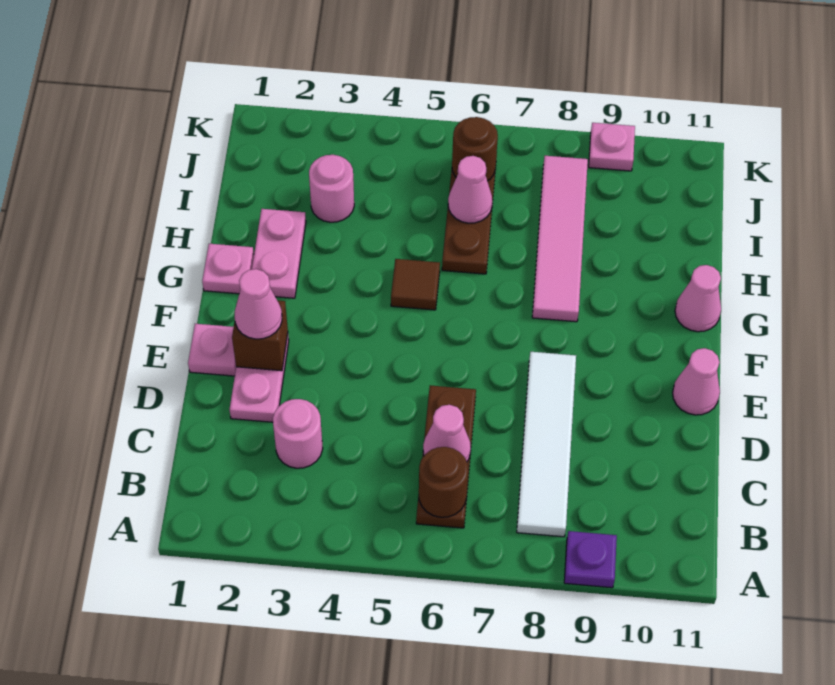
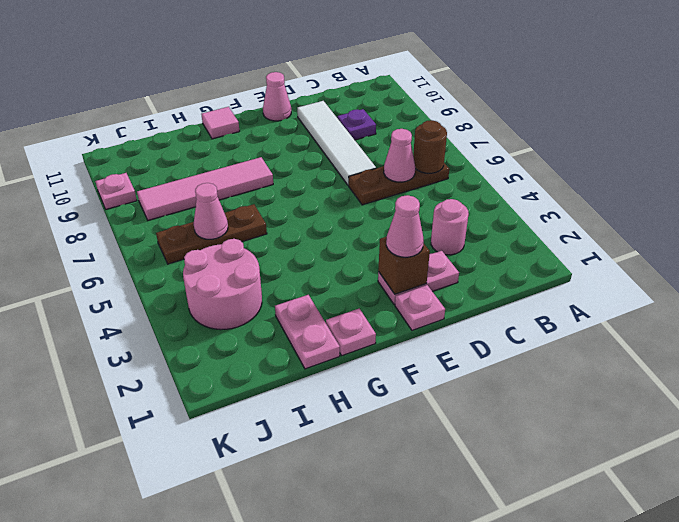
purple 1x1 plate [564,531,617,588] -> purple 1x1 plate moved to [337,109,376,140]
white 1x4 tile [517,352,576,537] -> white 1x4 tile turned to [297,101,376,185]
pink 1x2 plate [252,209,306,298] -> pink 1x2 plate turned to [275,295,340,369]
brown 1x1 tile [391,259,440,310] -> none
pink 1x1 cone [675,265,721,332] -> pink 1x1 tile [201,107,239,139]
pink 1x1 round brick [309,155,354,222] -> pink 2x2 round brick [183,239,262,330]
brown 1x1 round brick [452,117,498,181] -> none

